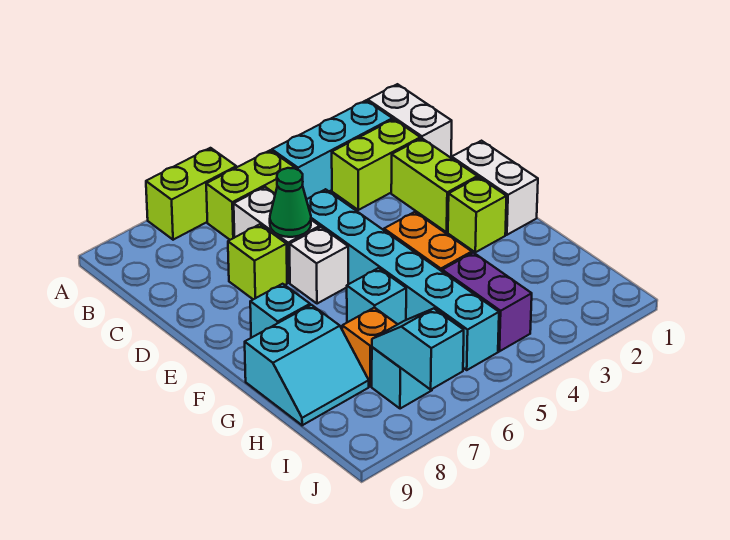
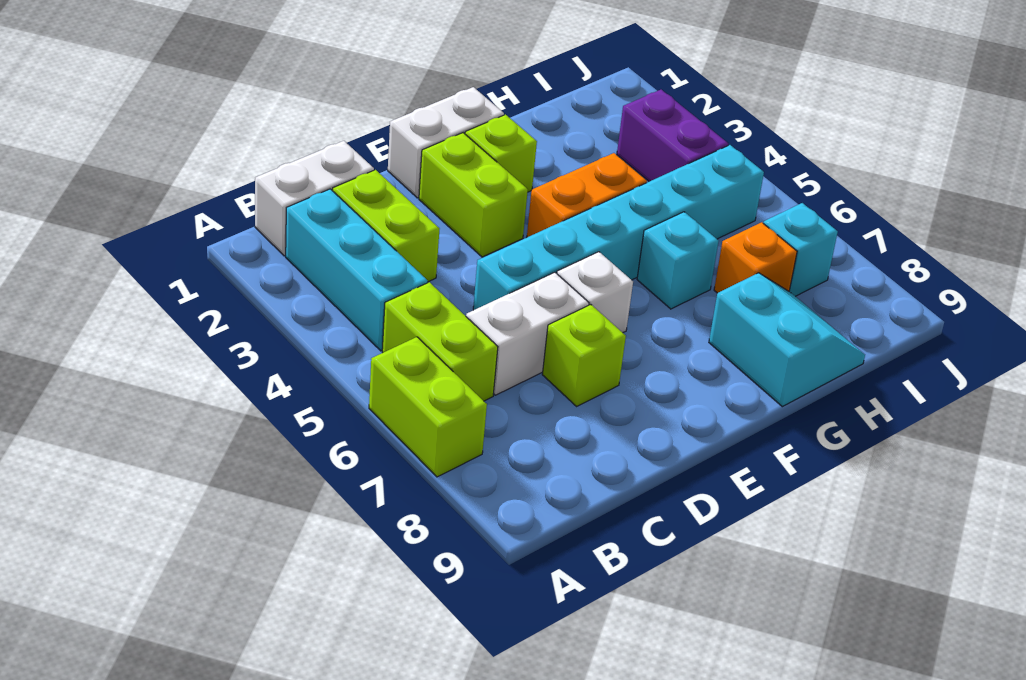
lime 1x2 brick [391,138,477,232] -> lime 1x2 brick turned to [419,133,528,257]
green 1x1 cone [270,168,311,237] -> none
cyan 1x1 brick [250,284,310,338] -> none
purple 1x2 brick [442,253,532,351] -> purple 1x2 brick turned to [617,90,728,182]
cyan 1x2 slope [372,308,464,390] -> none

